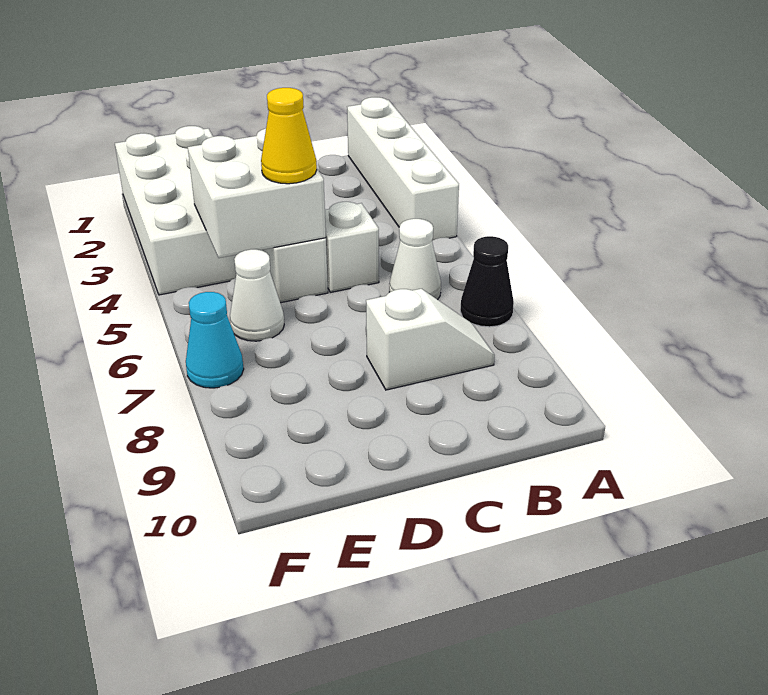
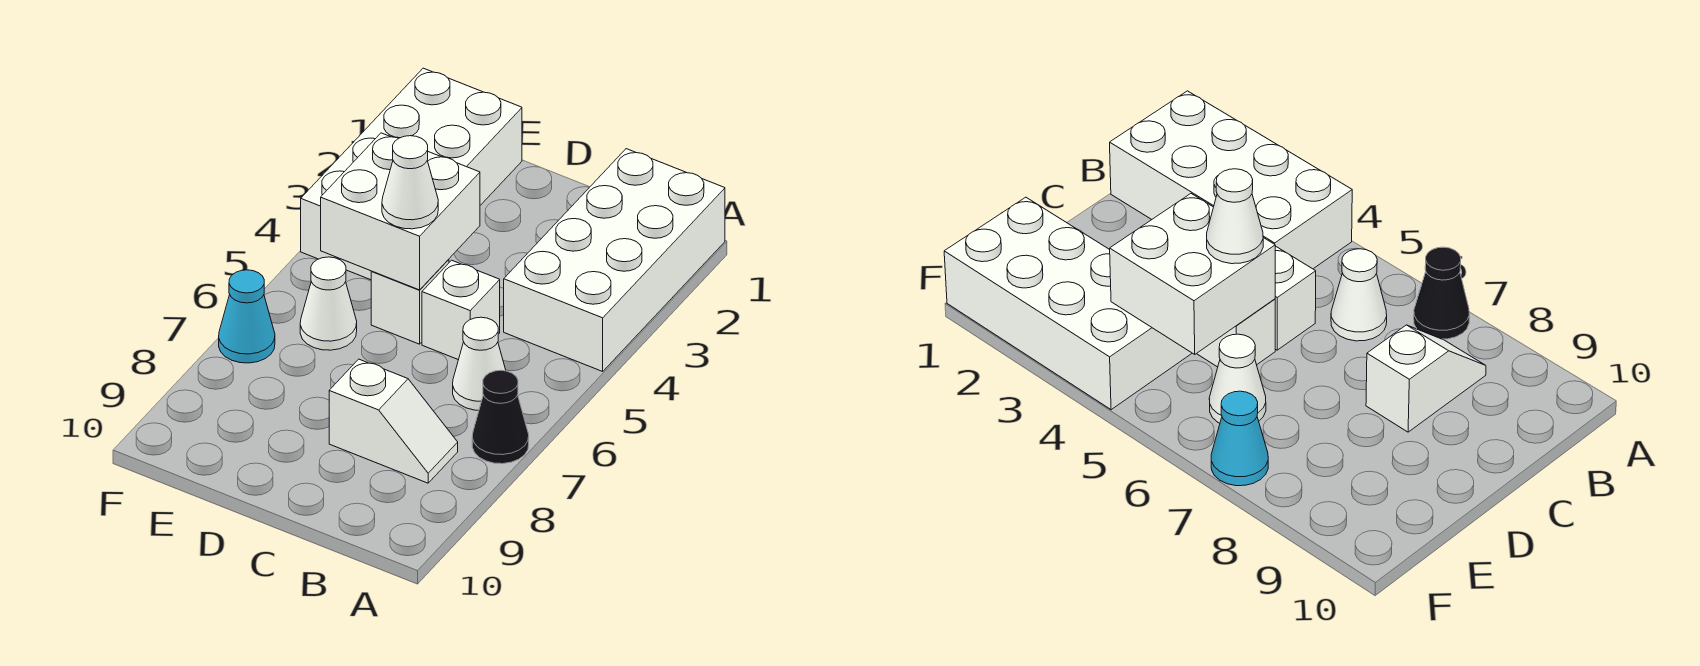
white 1x4 brick [347,97,459,241] -> white 2x4 brick [504,149,725,371]
yellow 1x1 cone [261,88,317,184] -> white 1x1 cone [382,136,438,229]

